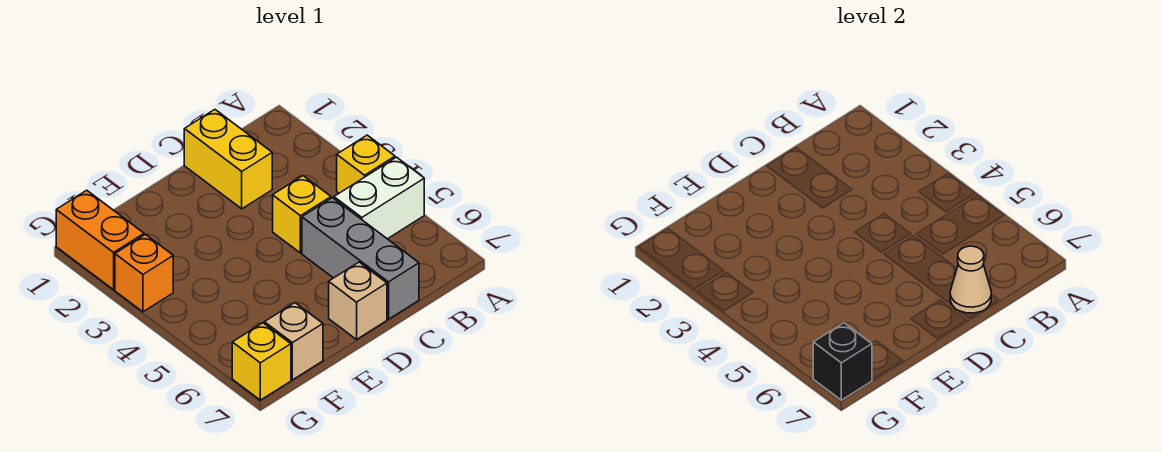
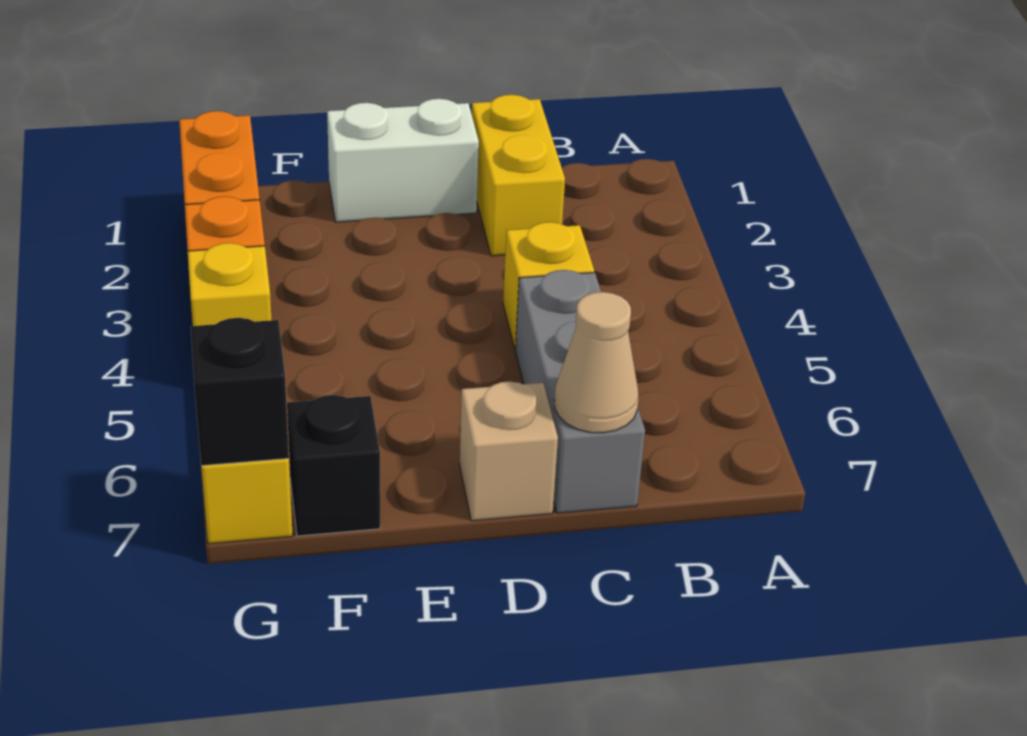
yellow 1x1 brick [337,135,395,193] -> yellow 1x1 brick moved to [188,243,272,326]
white 1x2 brick [334,157,424,239] -> white 1x2 brick moved to [327,99,479,222]
tan 1x1 brick [264,303,323,380] -> black 1x1 brick [287,395,380,536]

